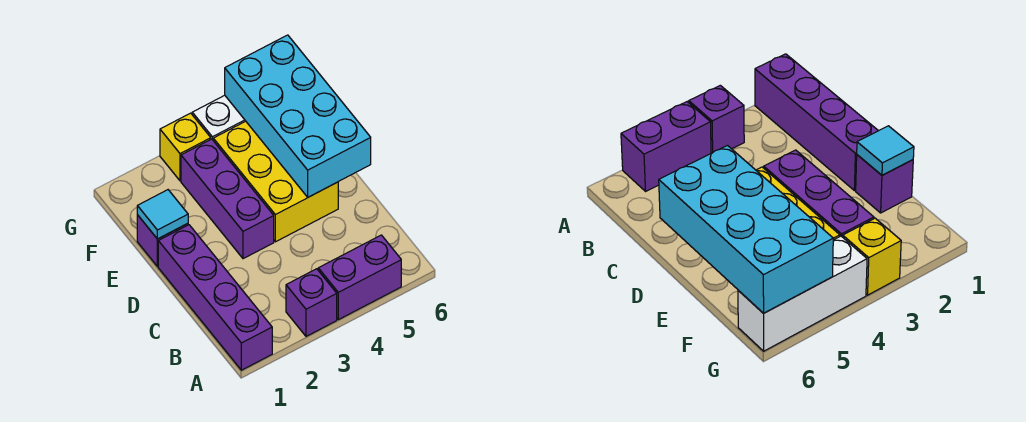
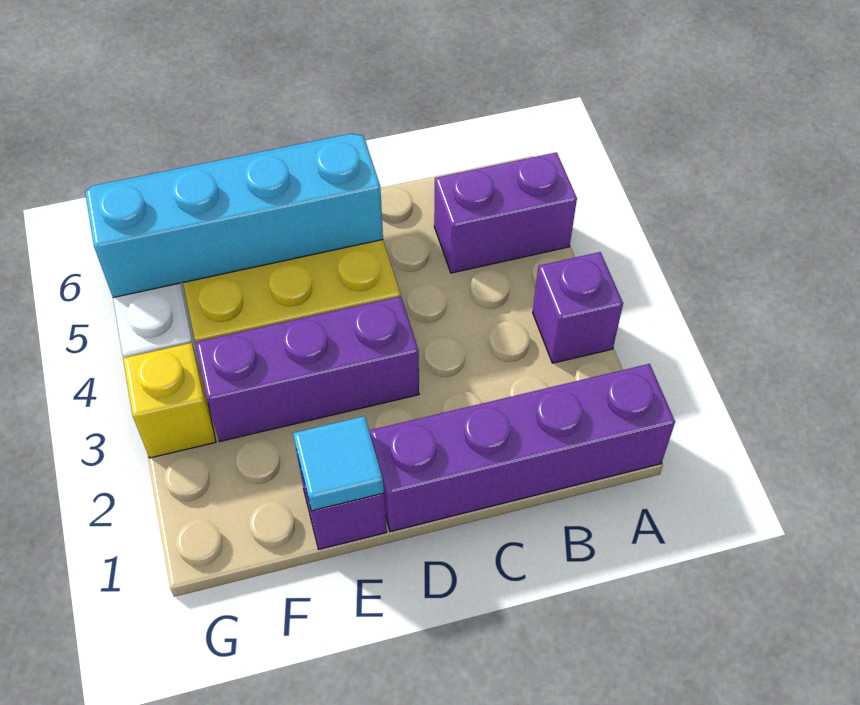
purple 1x2 brick [318,235,401,320] -> purple 1x2 brick turned to [434,152,577,273]
cyan 2x4 brick [225,35,371,197] -> cyan 2x4 slope [85,134,383,298]

